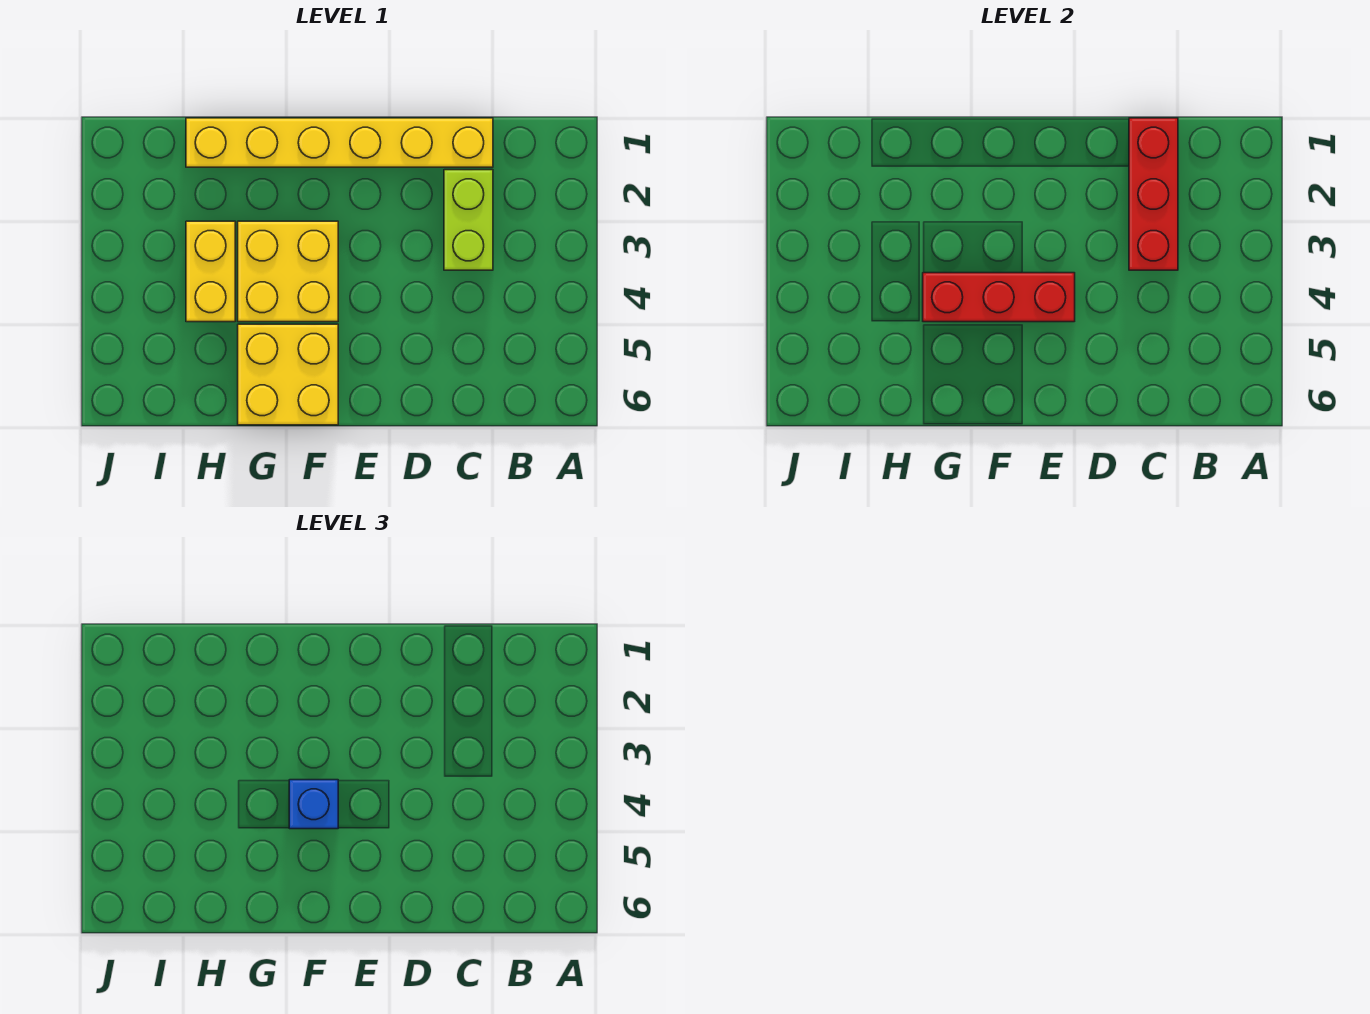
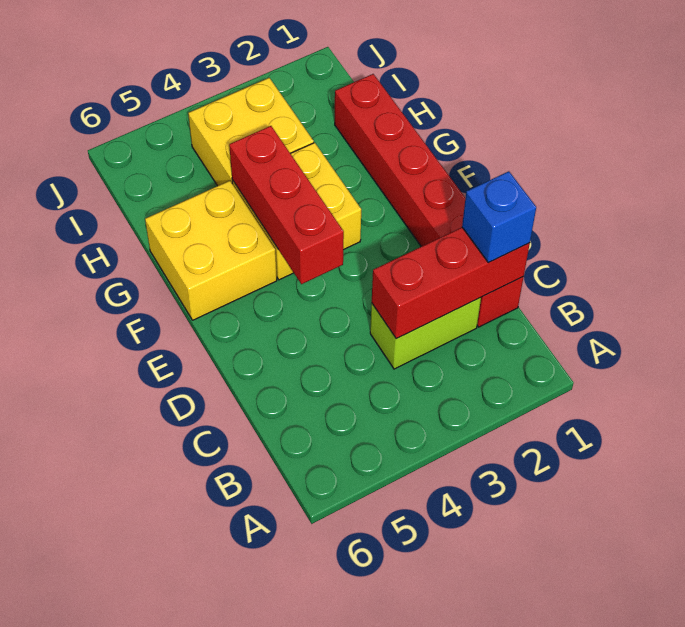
yellow 1x6 brick [186,118,493,167] -> red 1x6 brick [335,74,524,327]
blue 1x1 brick [289,780,338,829] -> blue 1x1 brick moved to [462,171,536,263]
yellow 1x2 brick [186,221,235,322] -> yellow 2x2 brick [188,78,314,186]

